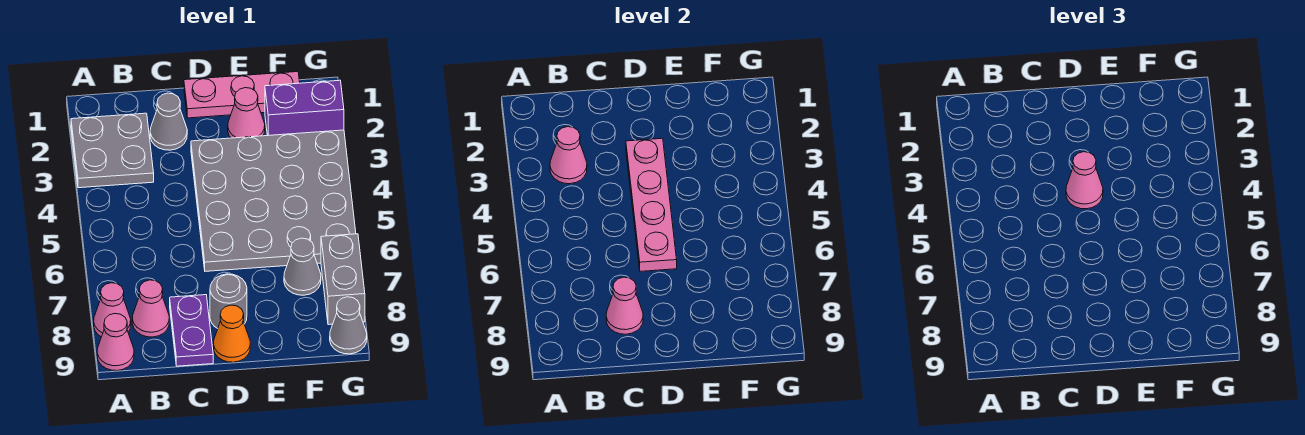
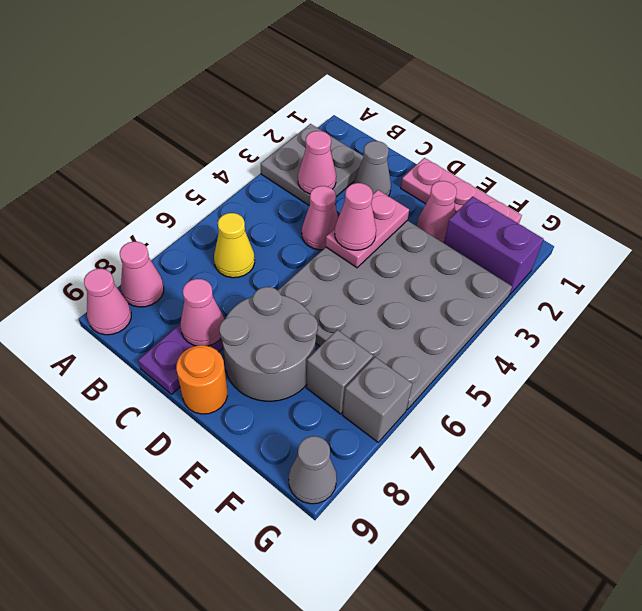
none -> yellow 1x1 cone [214,213,255,278]
pink 1x1 cone [132,280,169,337] -> pink 1x1 cone moved to [302,186,338,250]
pink 1x4 plate [626,138,677,271] -> pink 1x2 plate [326,190,409,268]
grey 1x1 round brick [210,274,247,329] -> grey 2x2 round brick [219,287,318,401]
orange 1x1 cone [214,305,250,362] -> orange 1x1 round brick [176,345,227,414]
grey 1x1 cone [284,238,321,295] -> grey 1x1 brick [306,330,373,414]
grey 1x2 brick [321,234,365,325] -> grey 1x1 brick [343,357,412,442]

